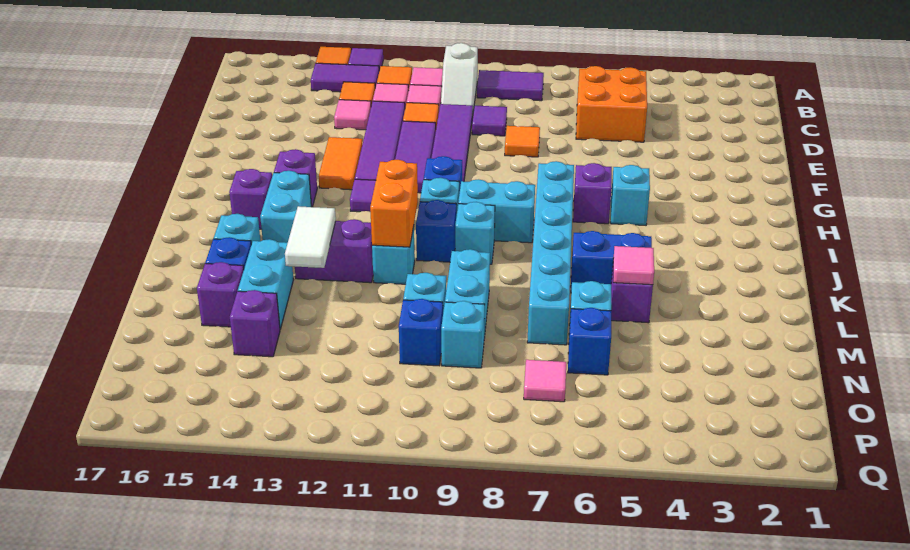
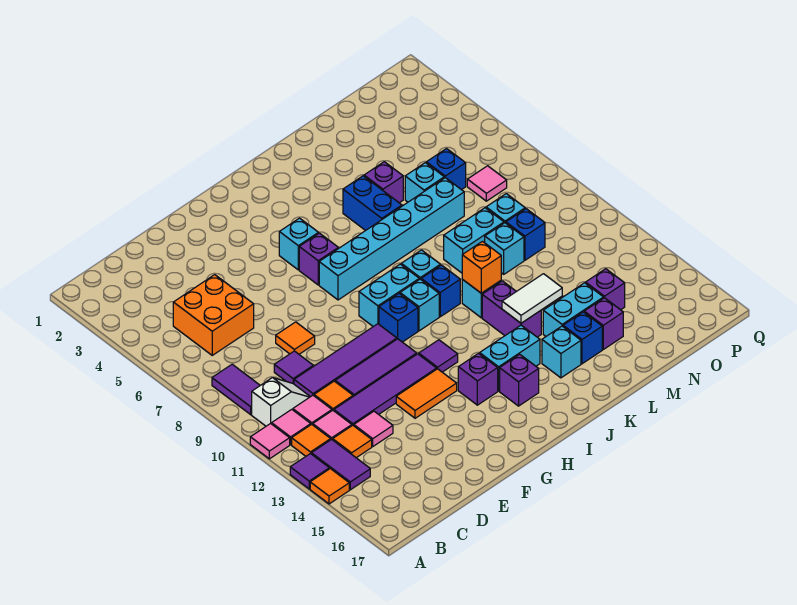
cyan 1x2 brick [458,179,535,243] -> cyan 1x2 brick turned to [359,264,419,327]
orange 1x2 brick [370,160,418,247] -> orange 1x1 brick [462,242,501,293]
pink 1x1 tile [613,246,654,285] -> pink 1x1 tile moved to [250,423,290,459]

